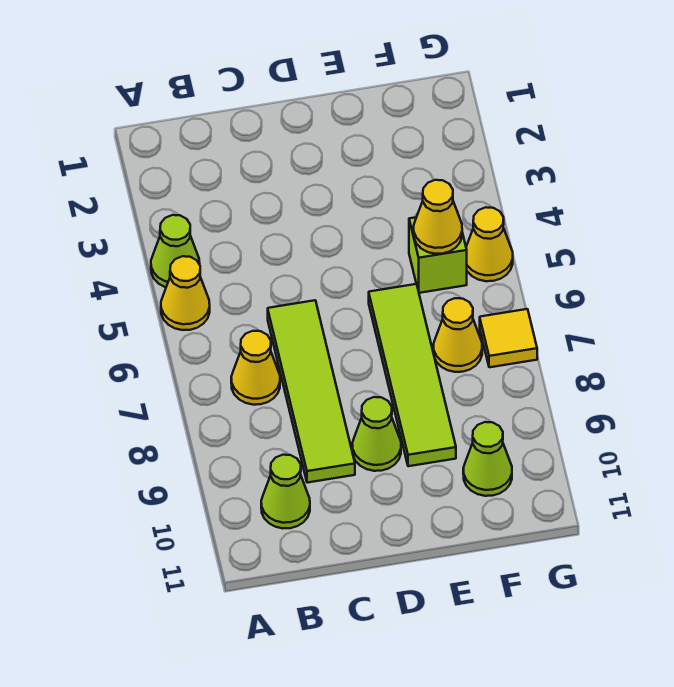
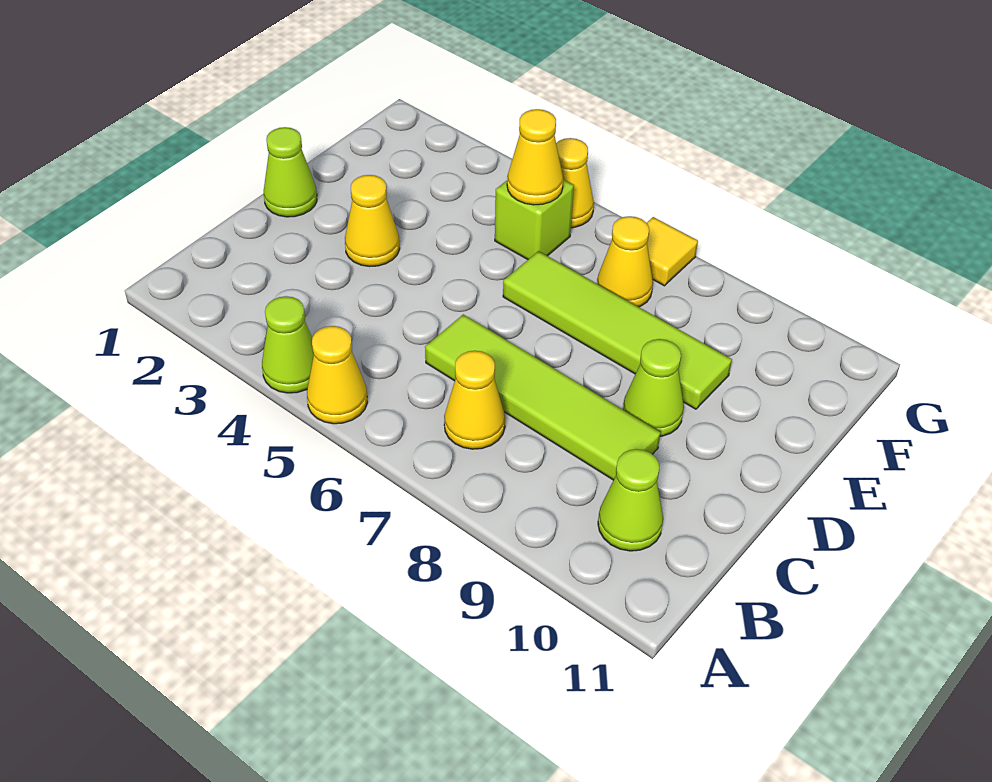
none -> yellow 1x1 cone [345,175,400,267]
lime 1x1 cone [463,422,512,496] -> lime 1x1 cone moved to [264,127,317,217]

